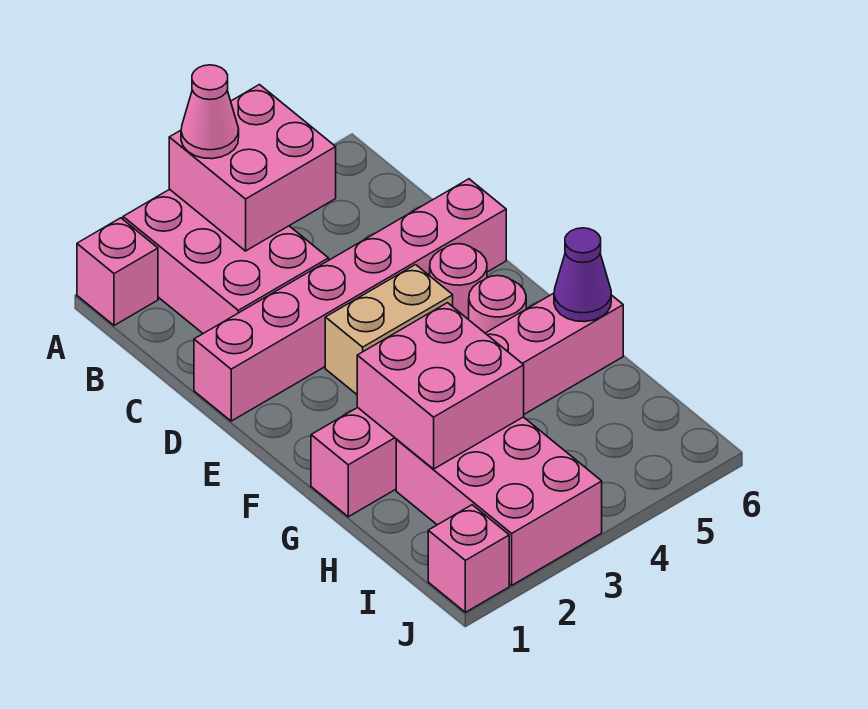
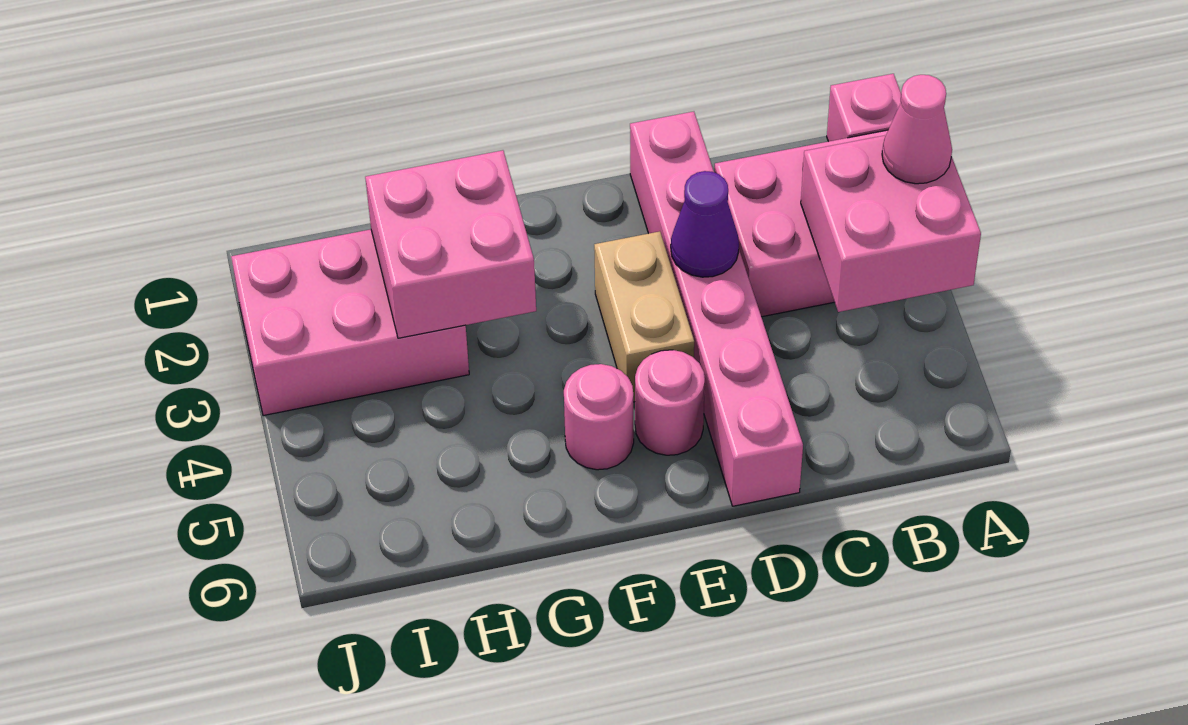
pink 1x6 brick [311,293,623,517] -> none
purple 1x1 cone [554,228,611,322] -> purple 1x1 cone moved to [671,171,739,277]
pink 1x1 brick [428,505,509,612] -> none

